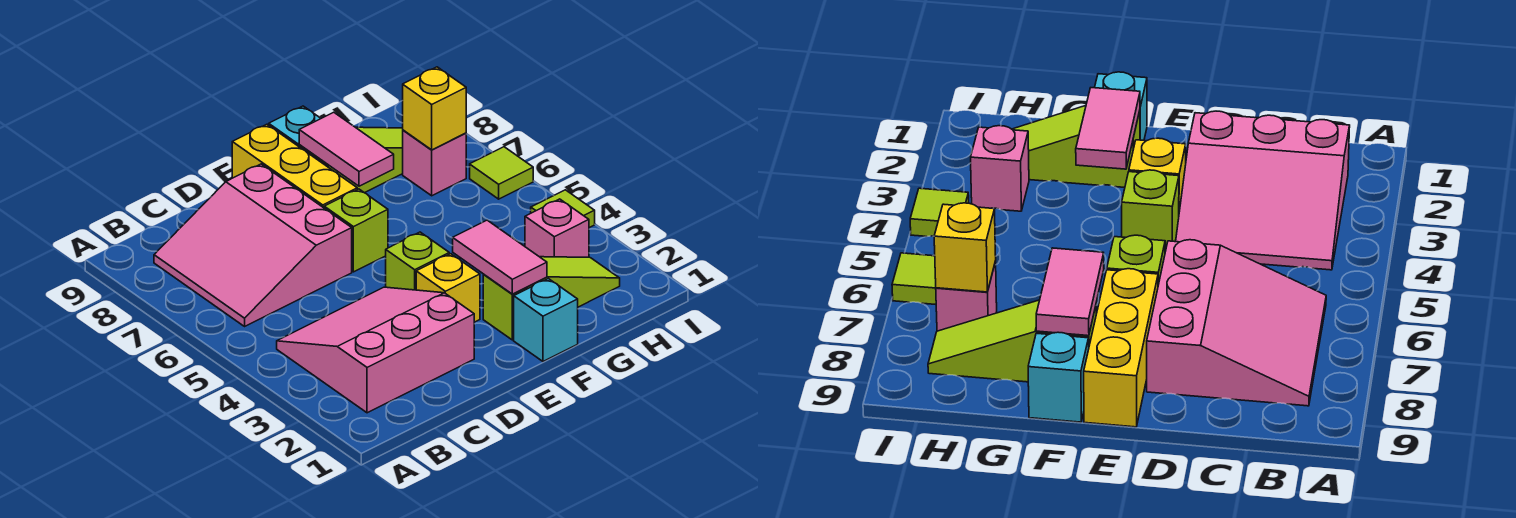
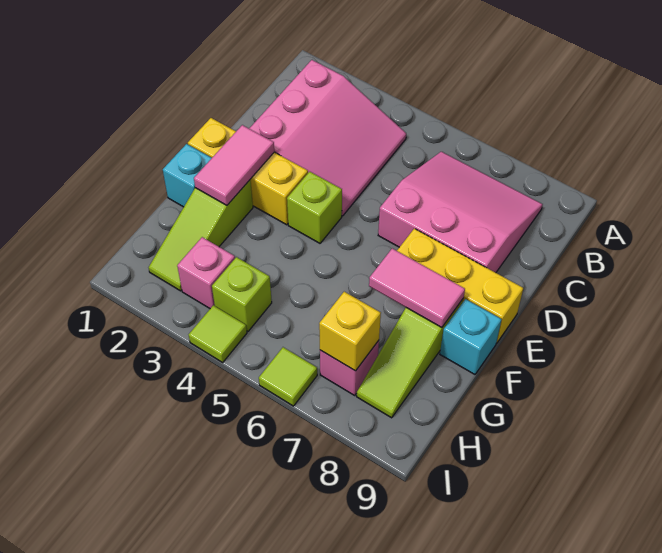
yellow 1x1 brick [416,254,480,322] -> yellow 1x3 brick [188,118,308,225]
lime 1x1 brick [324,189,388,272] -> lime 1x1 brick moved to [212,257,272,331]
pink 1x2 tile [453,220,547,294] -> pink 1x2 tile turned to [194,125,274,205]

